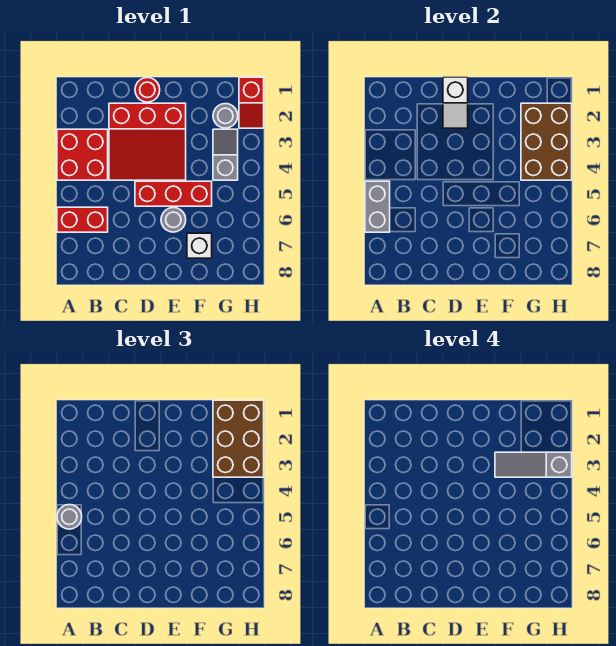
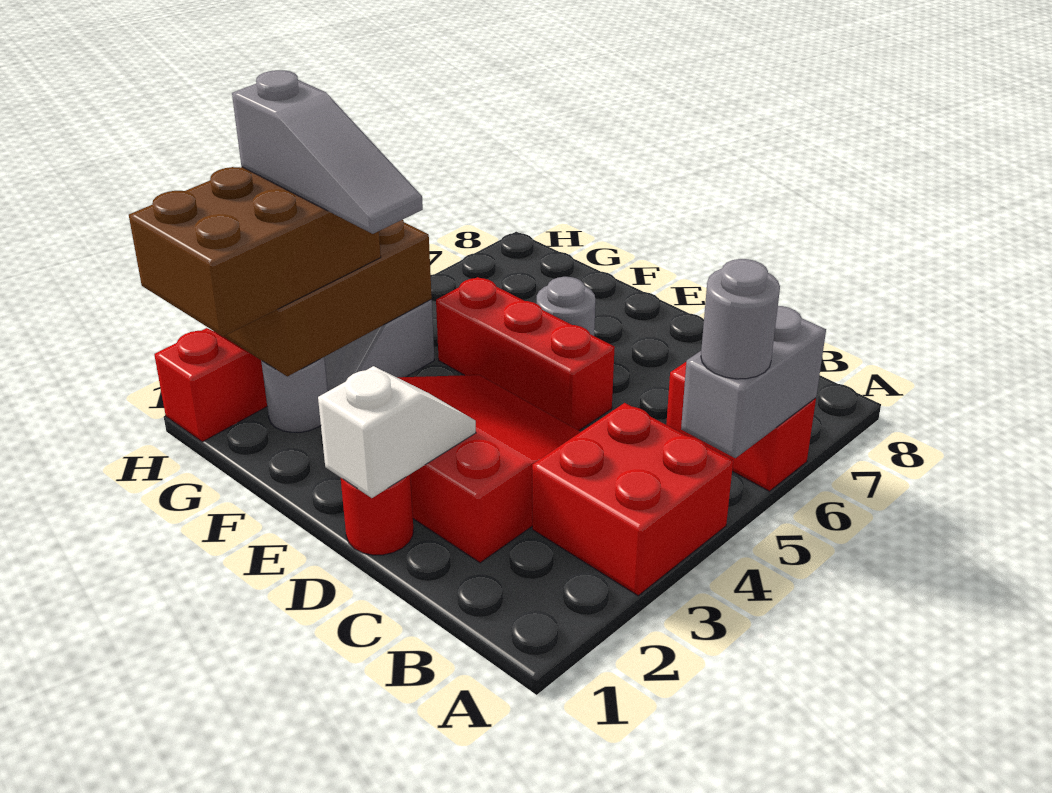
white 1x1 brick [187,233,212,258] -> none

